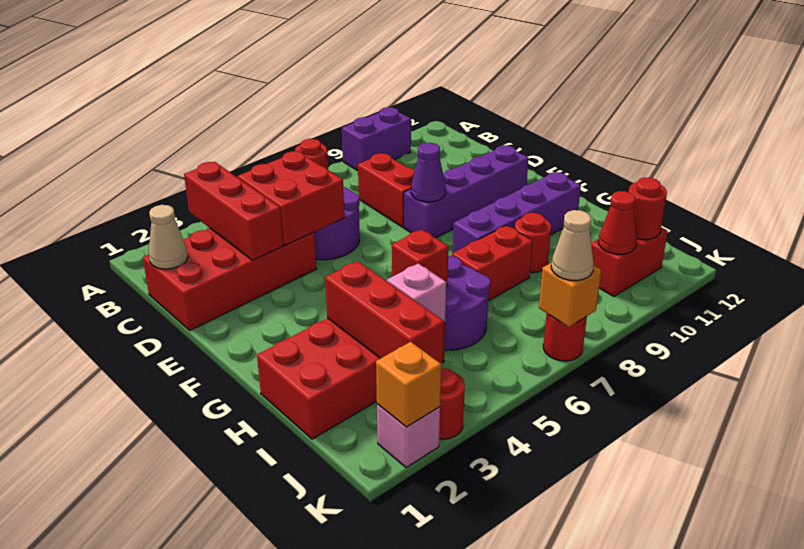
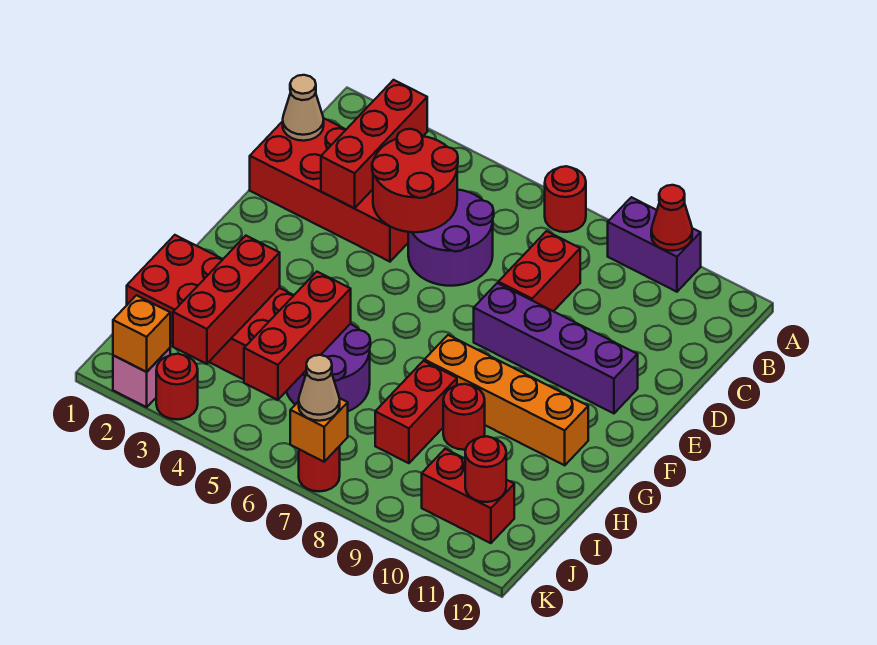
red 2x2 brick [238,151,344,245] -> red 2x2 round brick [372,129,458,232]
purple 1x1 cone [411,143,446,202] -> none
purple 1x4 brick [453,172,581,253] -> orange 1x4 brick [424,335,588,465]
red 1x1 brick [392,229,449,287] -> red 1x3 brick [244,272,351,400]
red 1x2 brick [452,225,533,301] -> red 1x2 brick turned to [375,361,457,463]
pink 1x1 brick [387,263,446,323] -> none
red 1x1 cone [598,191,637,254] -> red 1x1 cone moved to [651,185,692,251]

